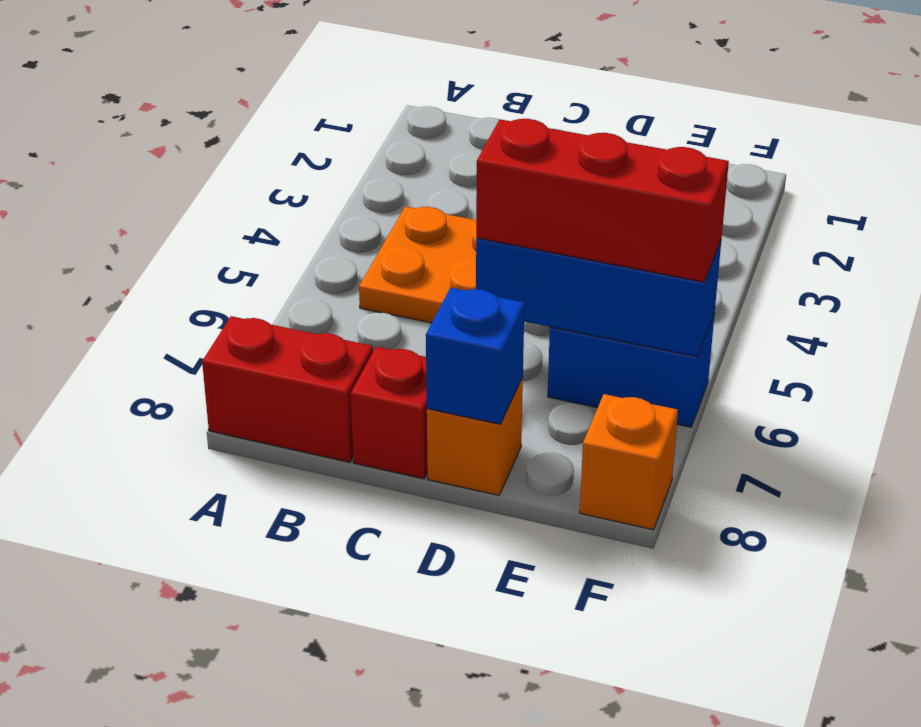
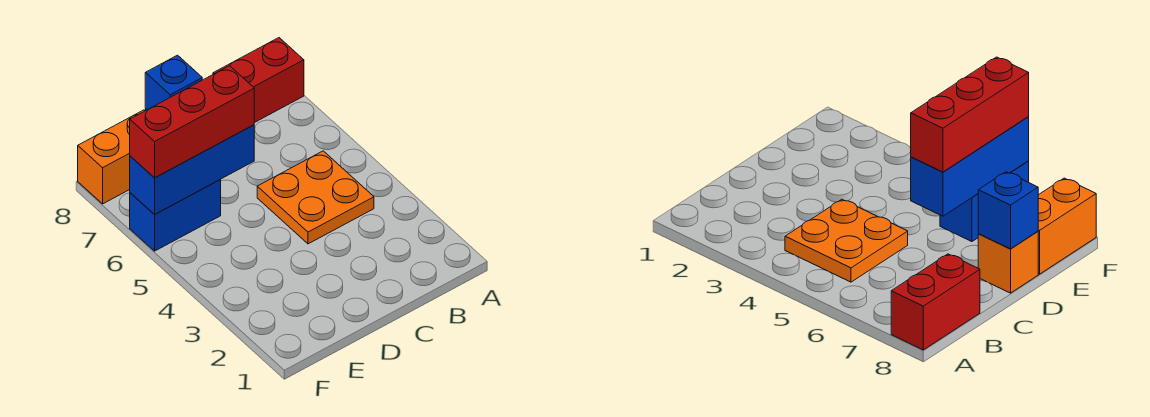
red 1x1 brick [351,347,428,479] -> none
orange 1x1 brick [580,394,678,530] -> orange 1x2 brick [78,110,144,204]

